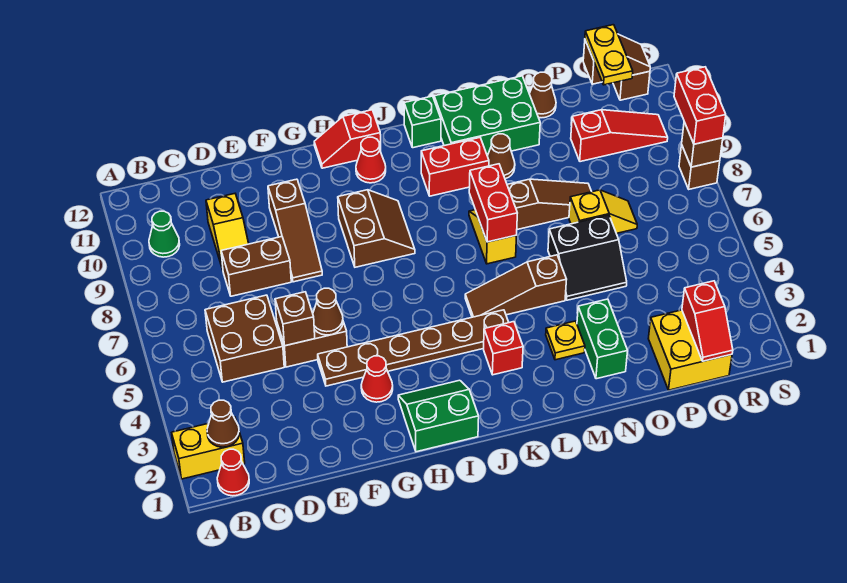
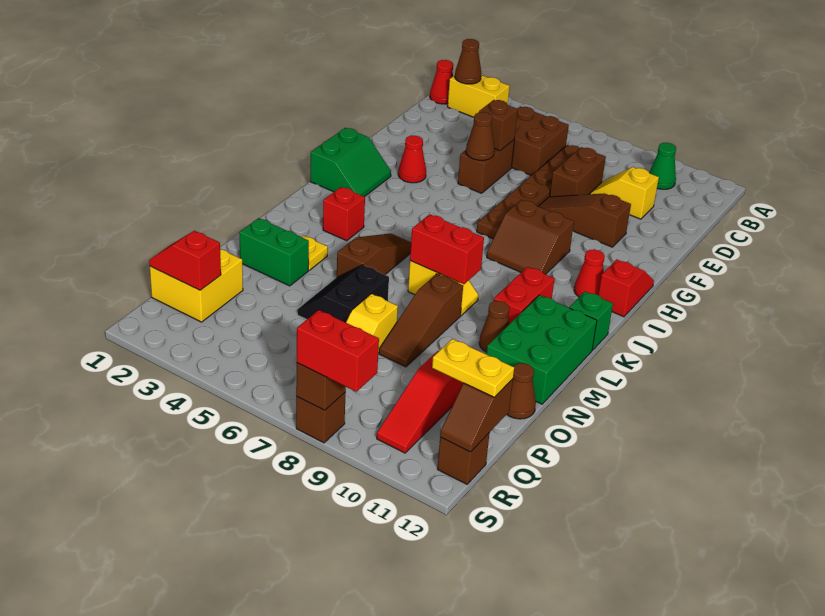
yellow 1x2 brick [172,417,245,479] -> yellow 1x2 brick turned to [448,75,510,117]
brown 1x6 plate [318,310,509,386] -> brown 1x6 plate moved to [477,145,580,239]

